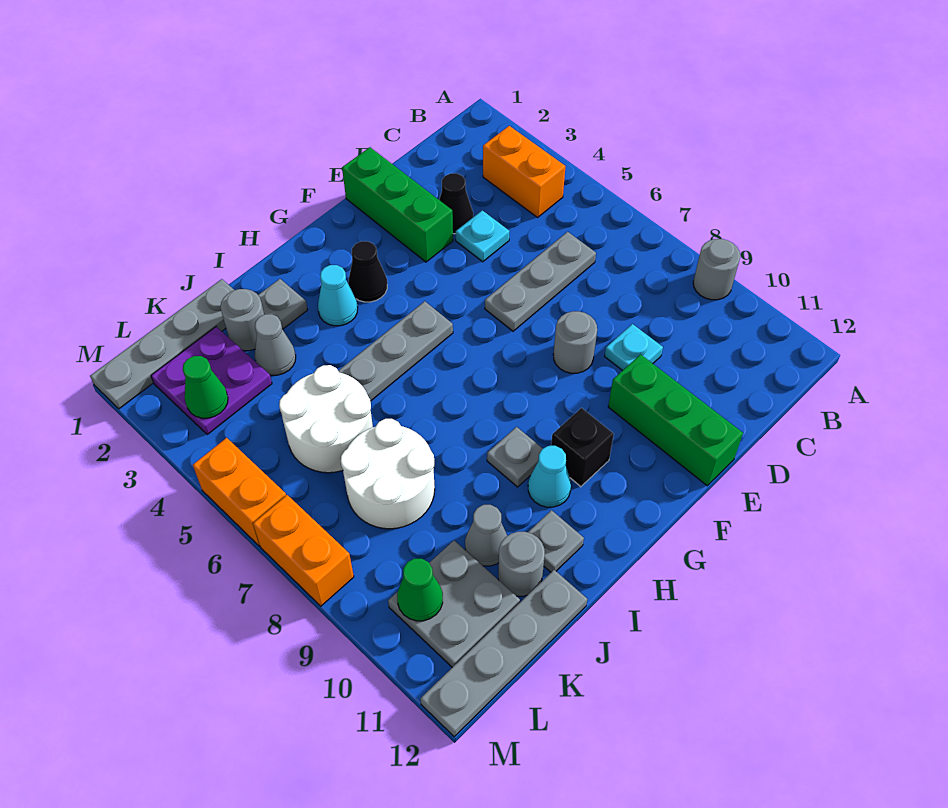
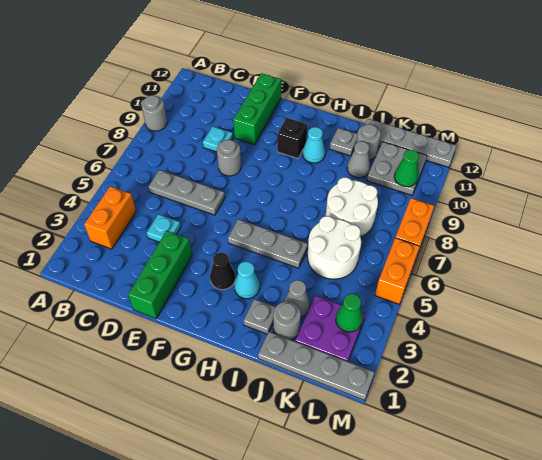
black 1x1 cone [439,173,473,234] -> none
grey 1x1 plate [487,427,543,487] -> none

